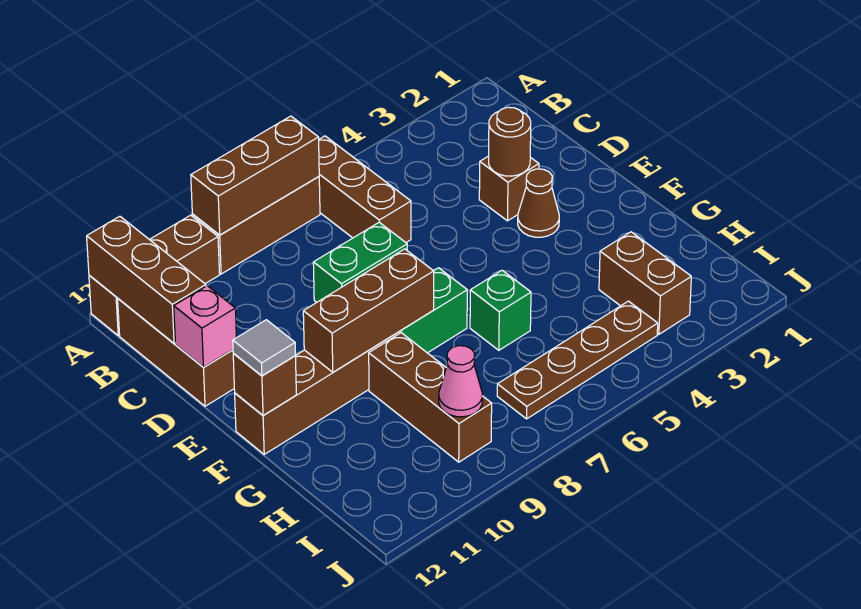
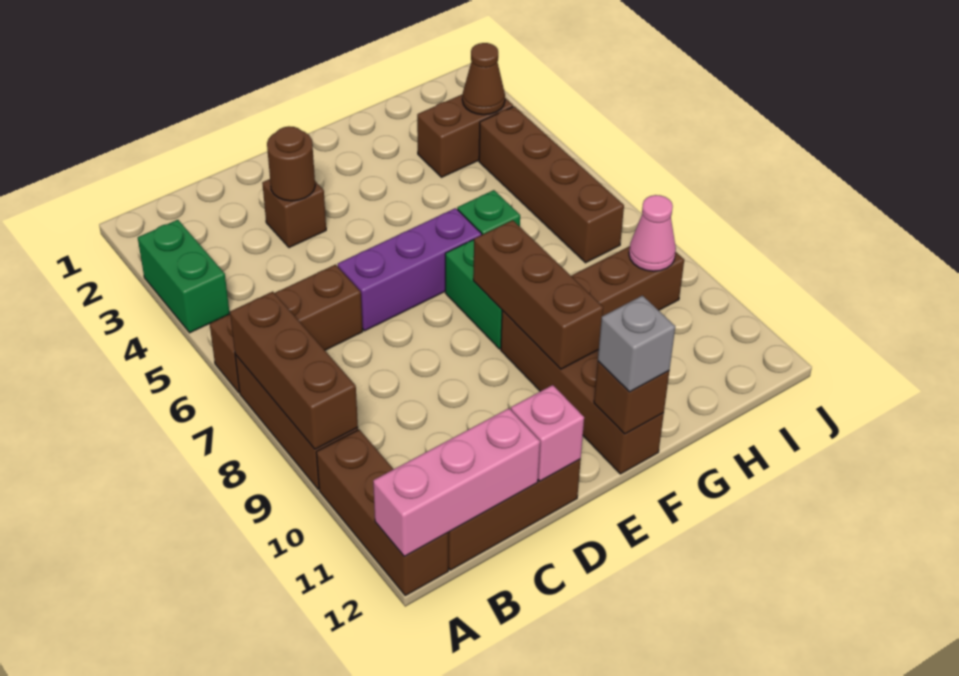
brown 1x3 brick [87,216,206,343] -> pink 1x3 brick [373,408,540,557]
none -> purple 1x3 brick [338,208,482,331]
green 1x2 brick [313,222,407,302] -> green 1x2 brick moved to [138,220,230,333]
brown 1x1 cone [518,169,559,237] -> brown 1x1 cone moved to [462,43,505,115]
grey 1x1 tile [233,320,295,376] -> grey 1x1 brick [598,296,675,392]
brown 1x4 plate [497,301,658,419] -> brown 1x4 brick [479,106,624,263]

